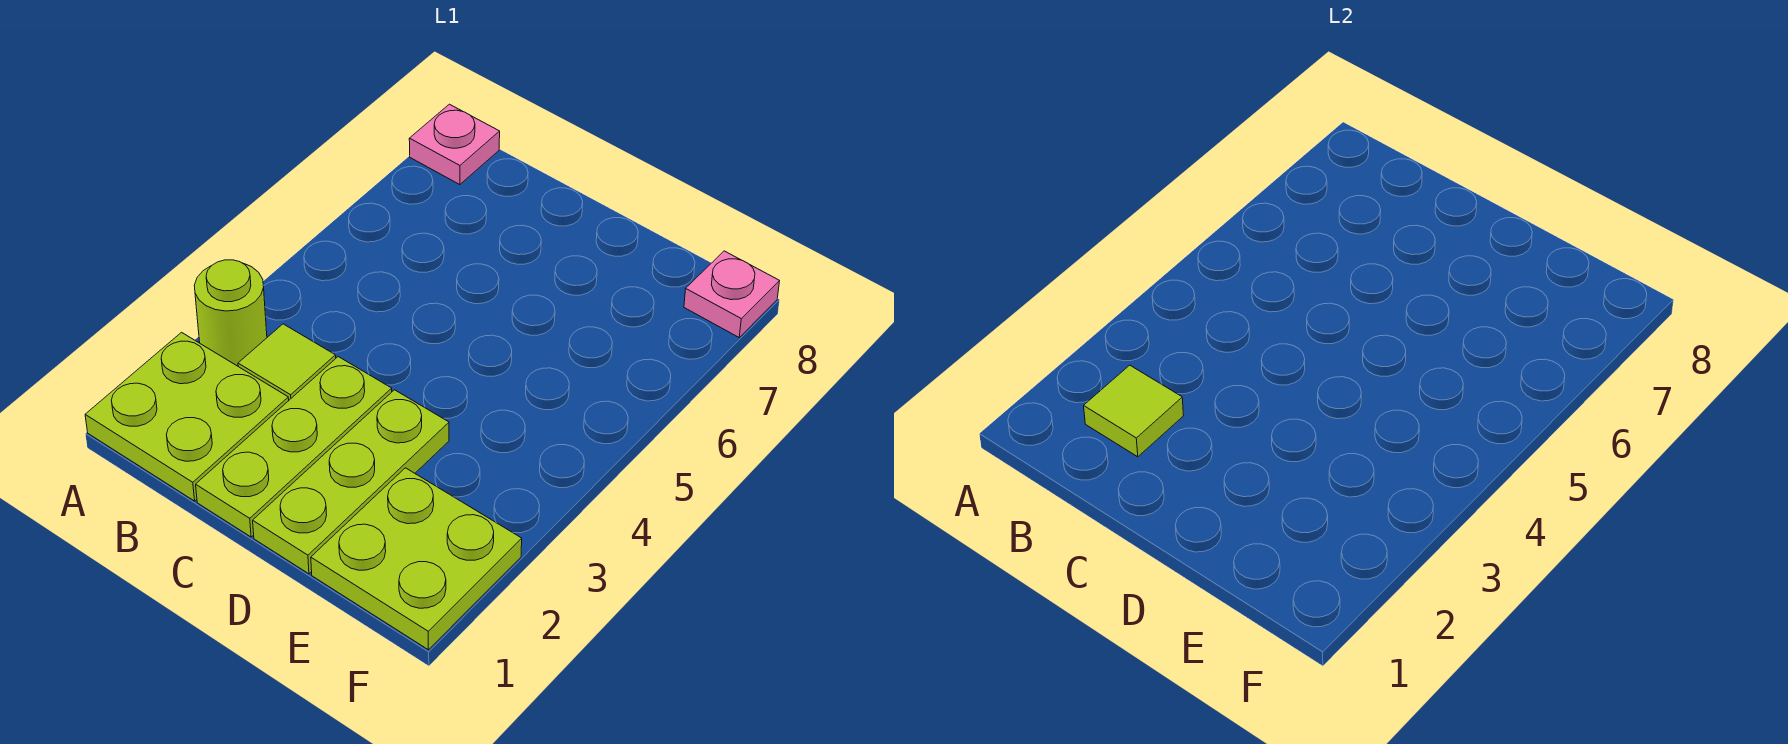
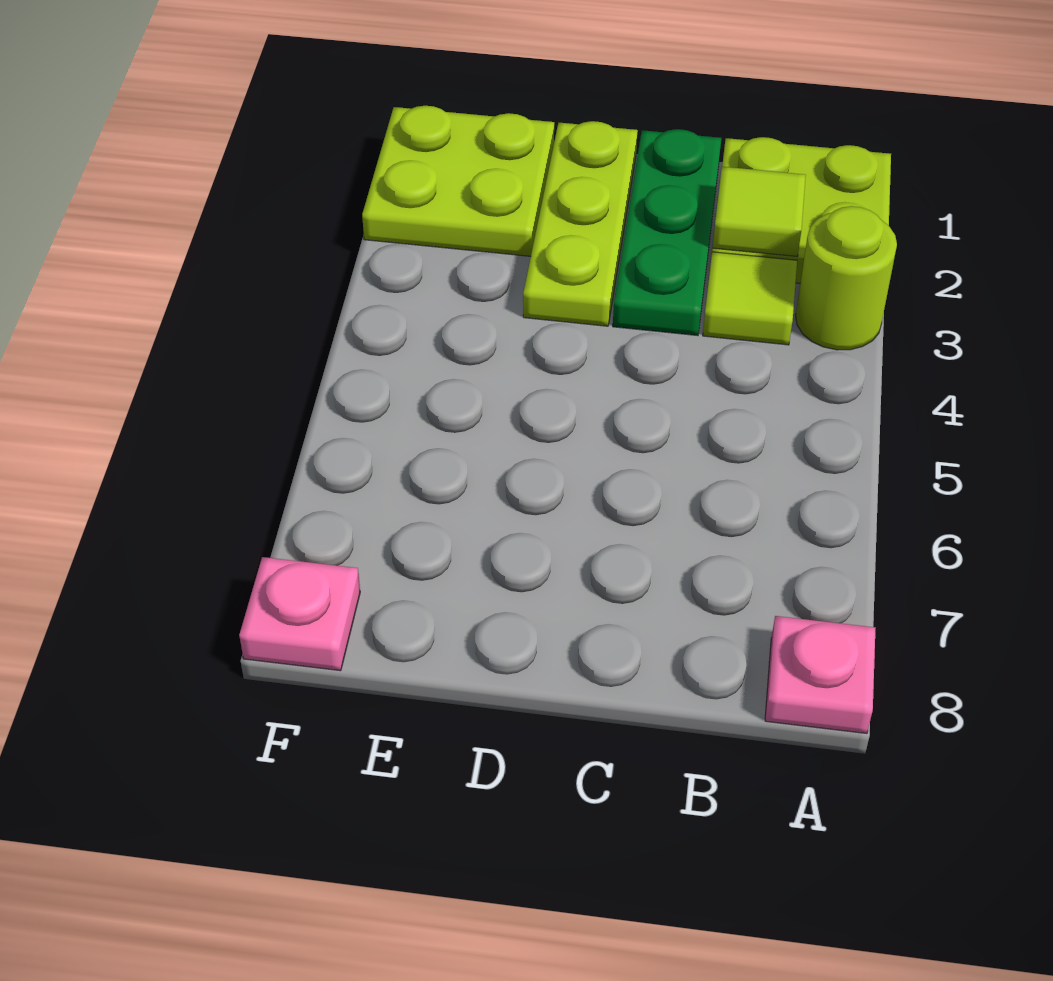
lime 1x3 plate [196,357,392,537] -> green 1x3 plate [613,129,721,336]

